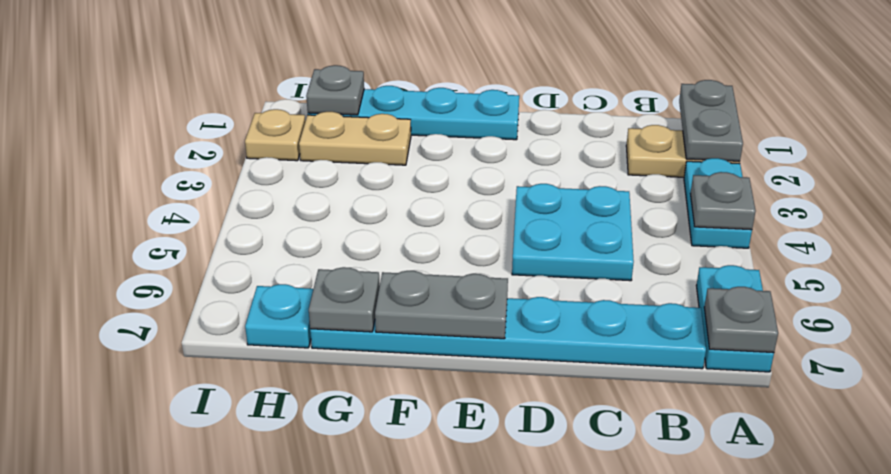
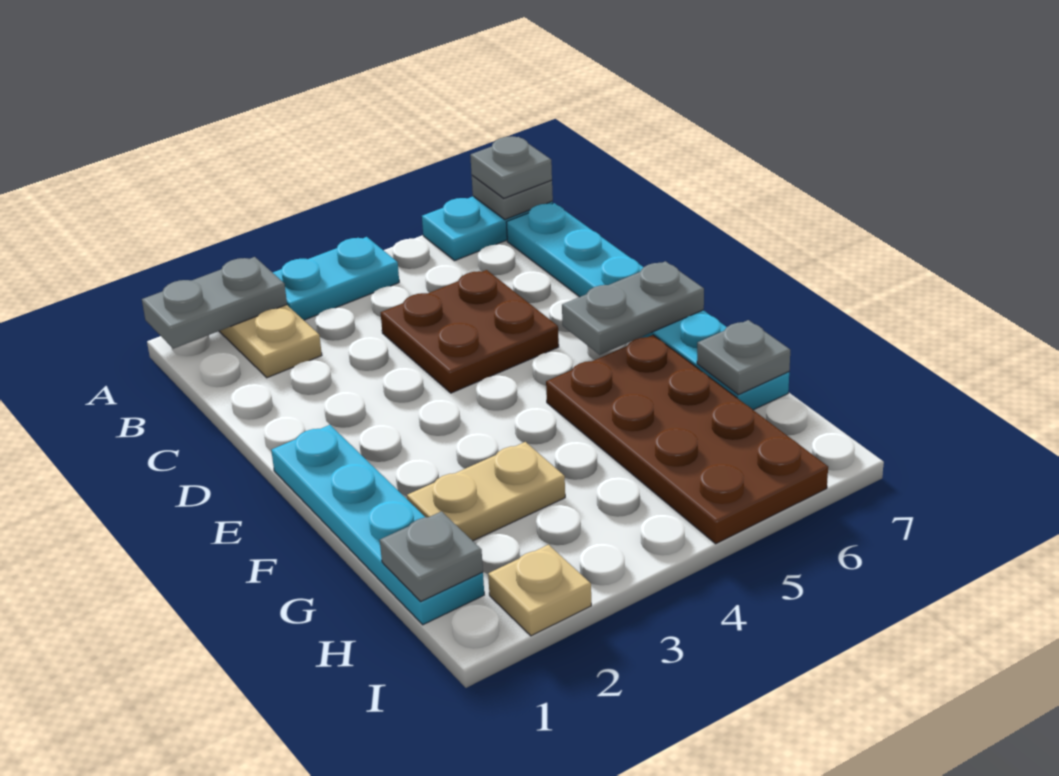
grey 1x1 plate [690,172,756,230] -> grey 1x1 plate moved to [470,136,552,198]
cyan 2x2 plate [512,184,634,281] -> brown 2x2 plate [381,270,559,393]
grey 1x2 plate [375,271,508,339] -> grey 1x2 plate turned to [562,261,704,355]
none -> brown 2x4 plate [546,335,828,544]
tan 1x2 plate [299,112,411,165] -> tan 1x2 plate turned to [407,442,565,541]
cyan 1x1 plate [245,284,313,348] -> none

